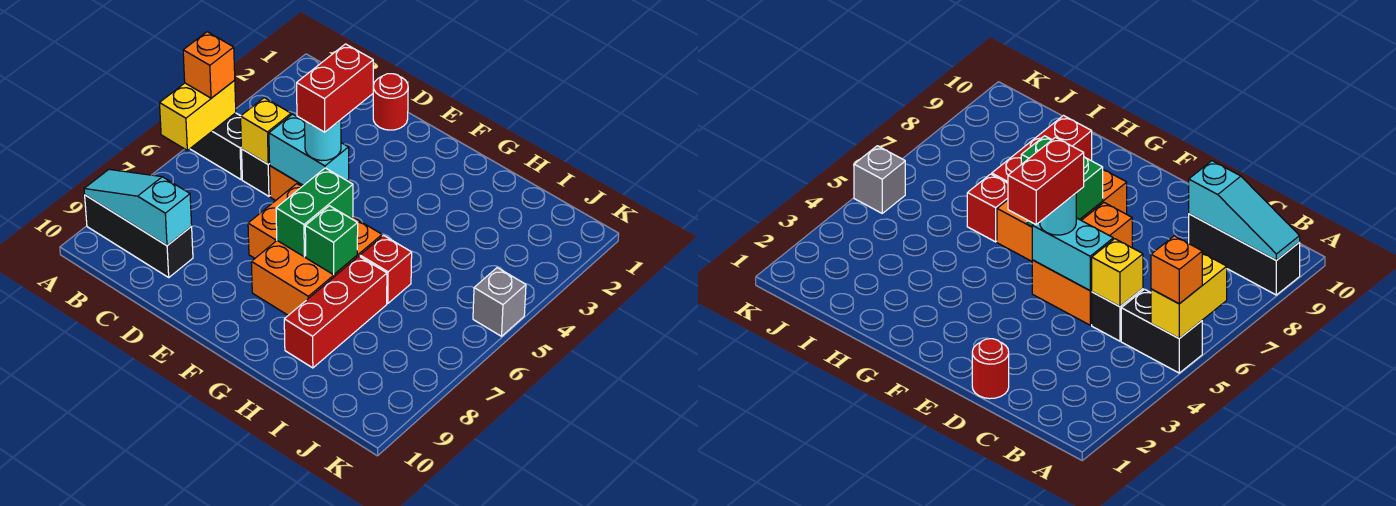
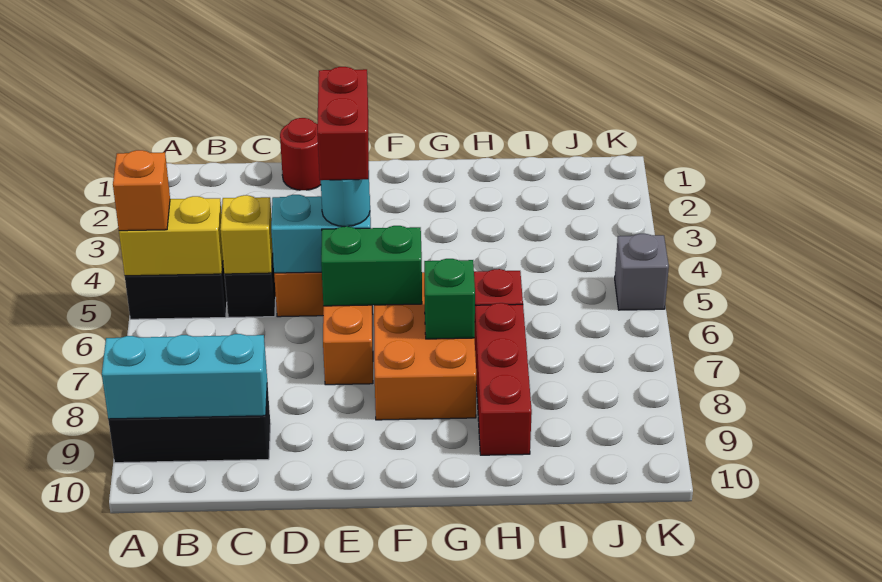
yellow 1x2 brick [160,81,236,150] -> yellow 1x2 brick turned to [119,196,223,276]
cyan 1x3 slope [84,169,192,245] -> cyan 1x3 brick [102,334,267,419]
green 1x2 brick [276,168,353,257] -> green 1x2 brick turned to [321,226,422,306]

